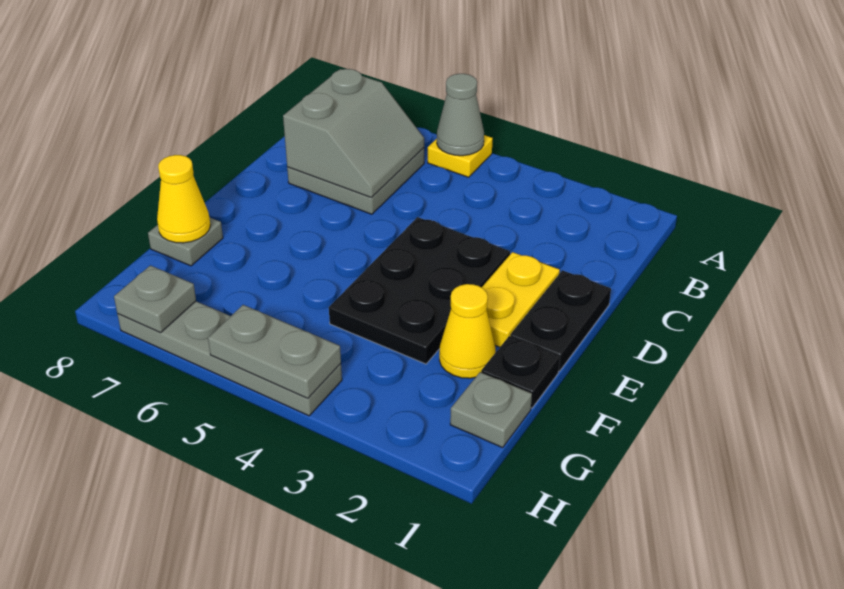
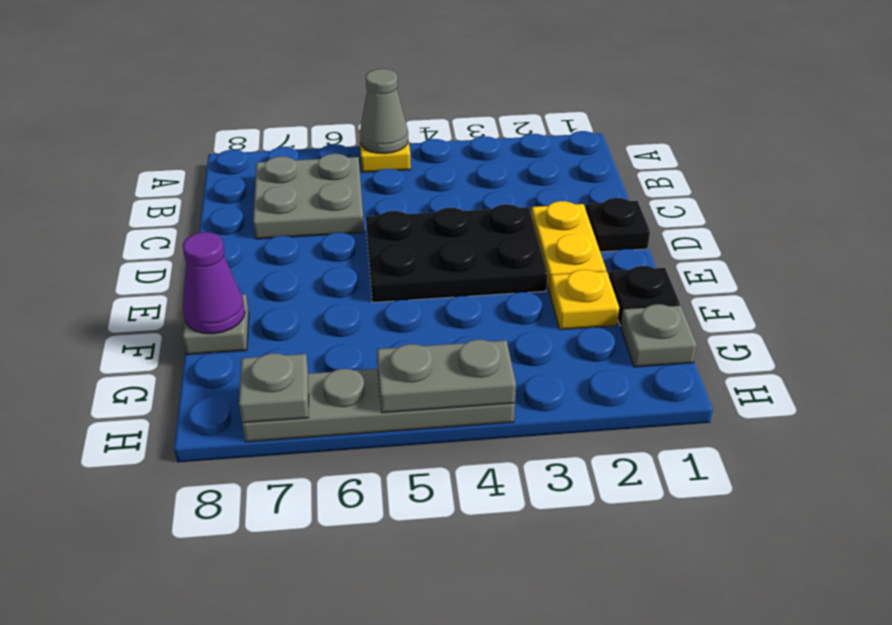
grey 2x2 slope [283,69,424,197] -> none
black 1x2 plate [510,270,611,371] -> black 1x1 plate [586,198,650,252]
black 2x3 plate [329,217,510,364] -> black 2x3 plate turned to [366,204,547,302]
yellow 1x1 cone [439,284,496,378] -> yellow 1x1 plate [549,270,619,330]
yellow 1x1 cone [157,155,210,243] -> purple 1x1 cone [183,232,245,334]

